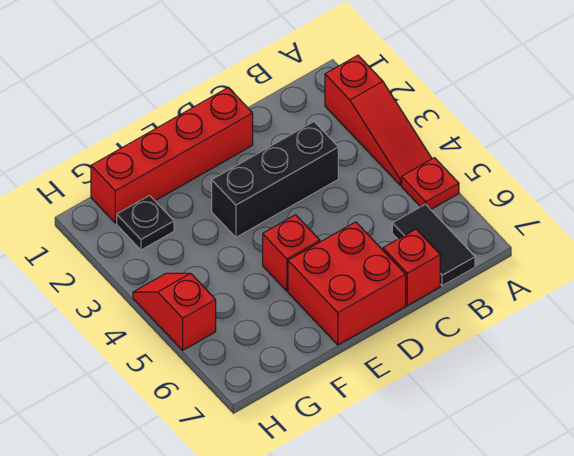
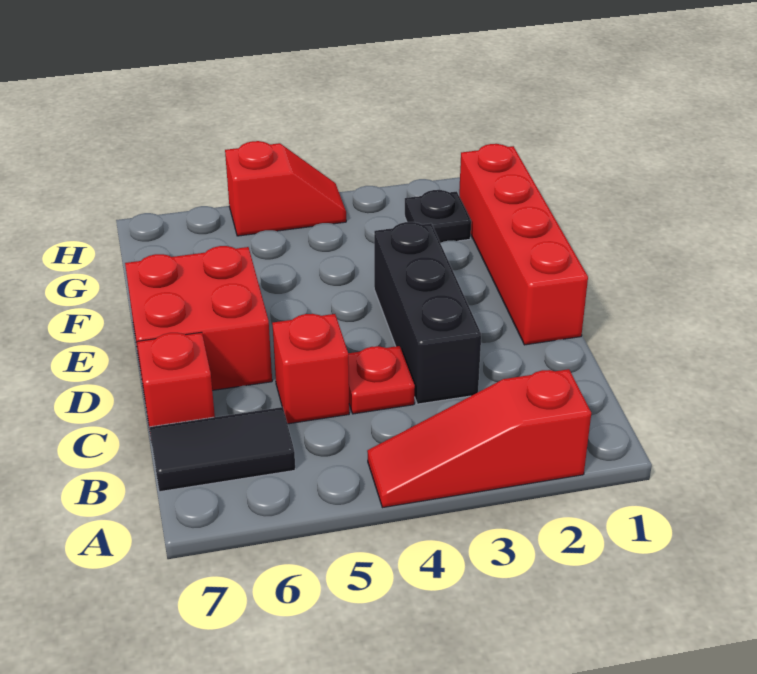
red 1x1 plate [402,158,459,210] -> red 1x1 plate moved to [348,346,415,414]
red 1x1 brick [263,215,320,291] -> red 1x1 brick moved to [272,314,349,424]

